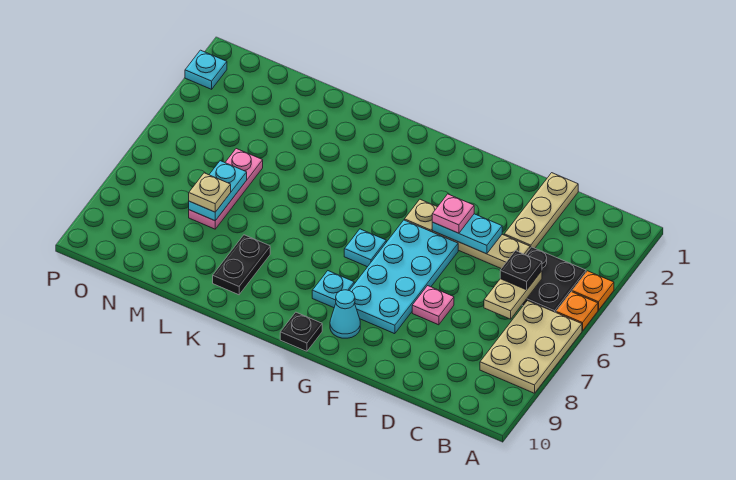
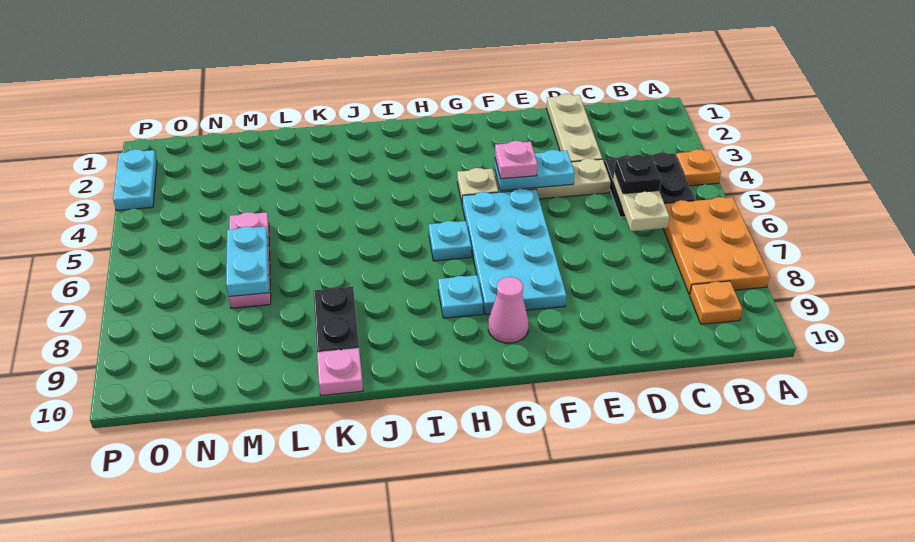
orange 1x1 plate [556,292,598,331] -> orange 1x1 plate moved to [690,281,742,324]
tan 2x3 plate [480,301,582,393] -> orange 2x3 plate [663,197,770,295]
pink 1x1 plate [412,286,454,325] -> pink 1x1 plate moved to [317,348,363,396]
cyan 1x1 cone [330,290,360,338] -> pink 1x1 cone [488,277,529,343]
black 1x1 plate [280,312,322,351] -> none
tan 1x1 plate [189,173,231,212] -> none
cyan 1x1 plate [185,50,227,89] -> cyan 1x2 plate [113,149,157,211]

